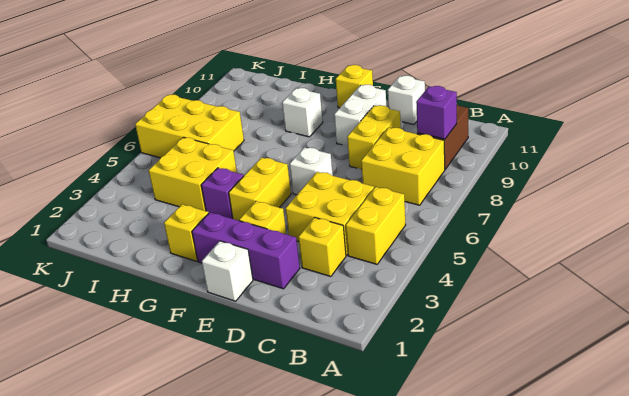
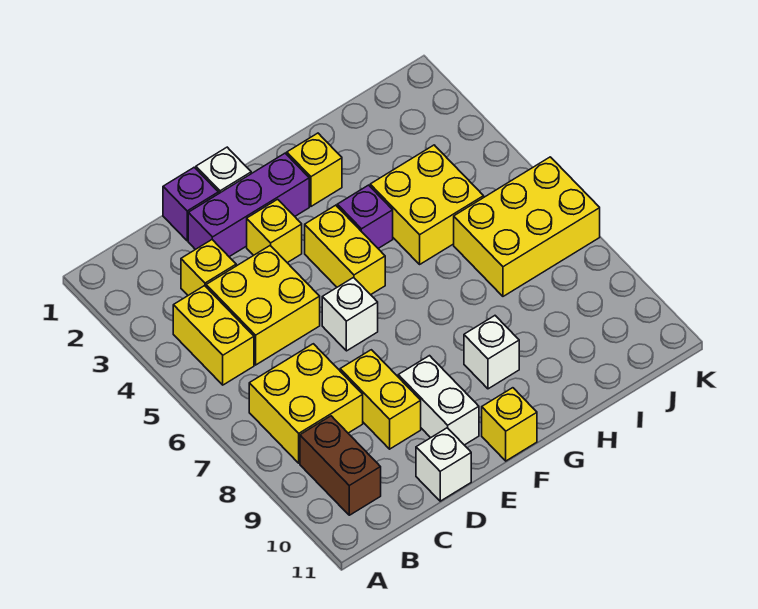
purple 1x1 brick [416,86,457,139] -> purple 1x1 brick moved to [163,167,218,241]

